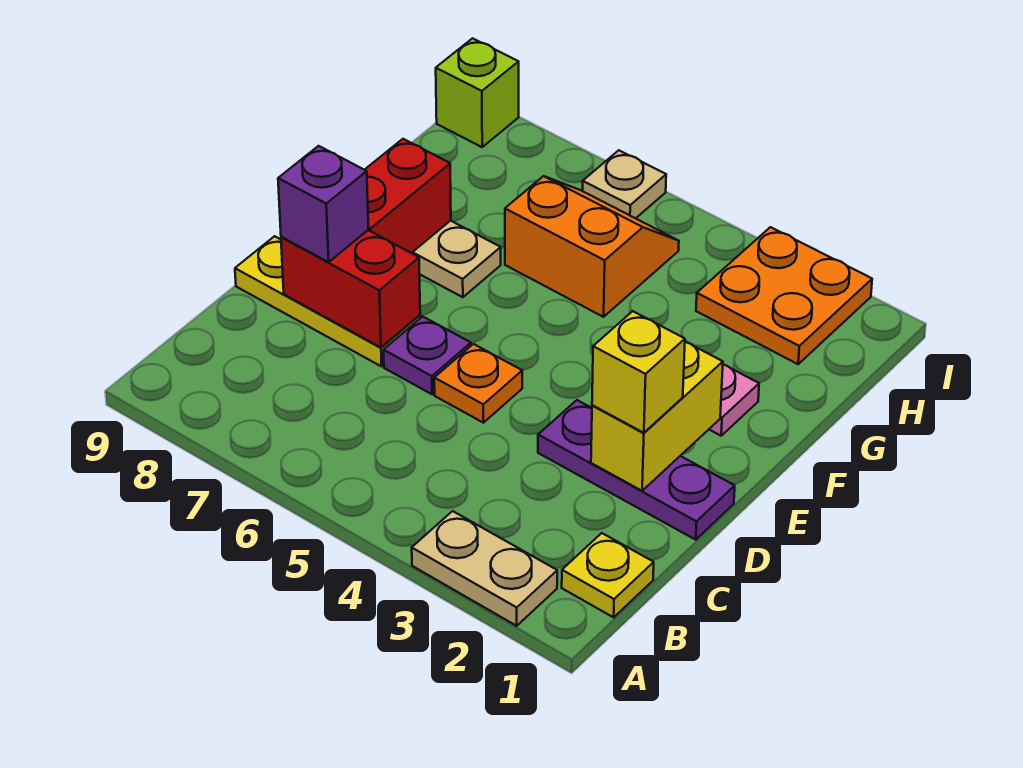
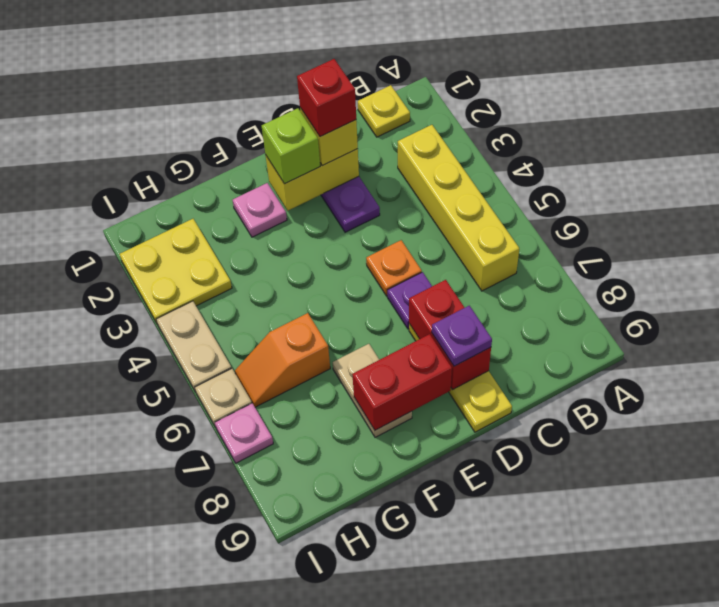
tan 1x2 plate [412,511,557,626] -> tan 1x2 plate moved to [156,301,232,392]
none -> yellow 1x4 brick [398,125,519,291]
none -> red 1x1 brick [297,59,356,137]
purple 1x1 brick [278,146,368,262] -> purple 1x1 plate [432,306,492,366]
orange 2x2 slope [505,176,679,317] -> orange 1x2 slope [235,313,330,407]
orange 2x2 plate [696,227,872,364] -> yellow 2x2 plate [120,219,232,325]
none -> pink 1x1 plate [215,403,273,463]
lime 1x1 brick [436,38,519,147] -> lime 1x1 brick moved to [262,108,320,184]

